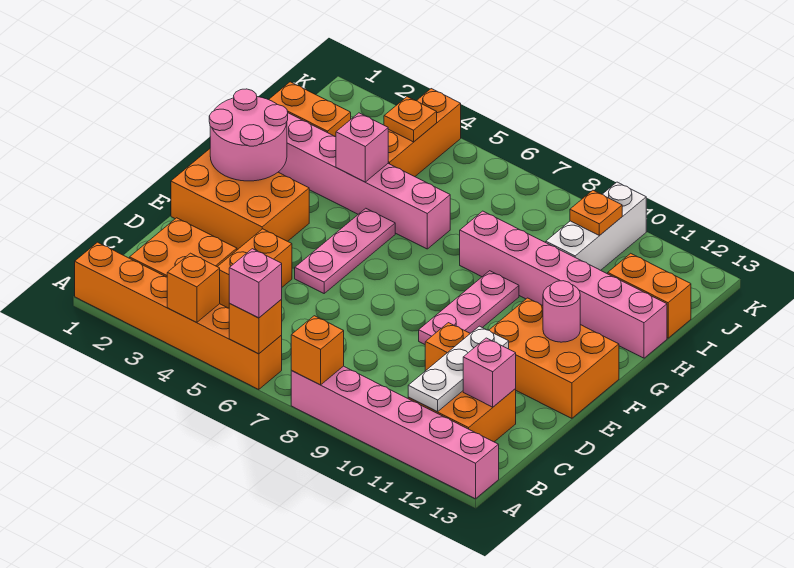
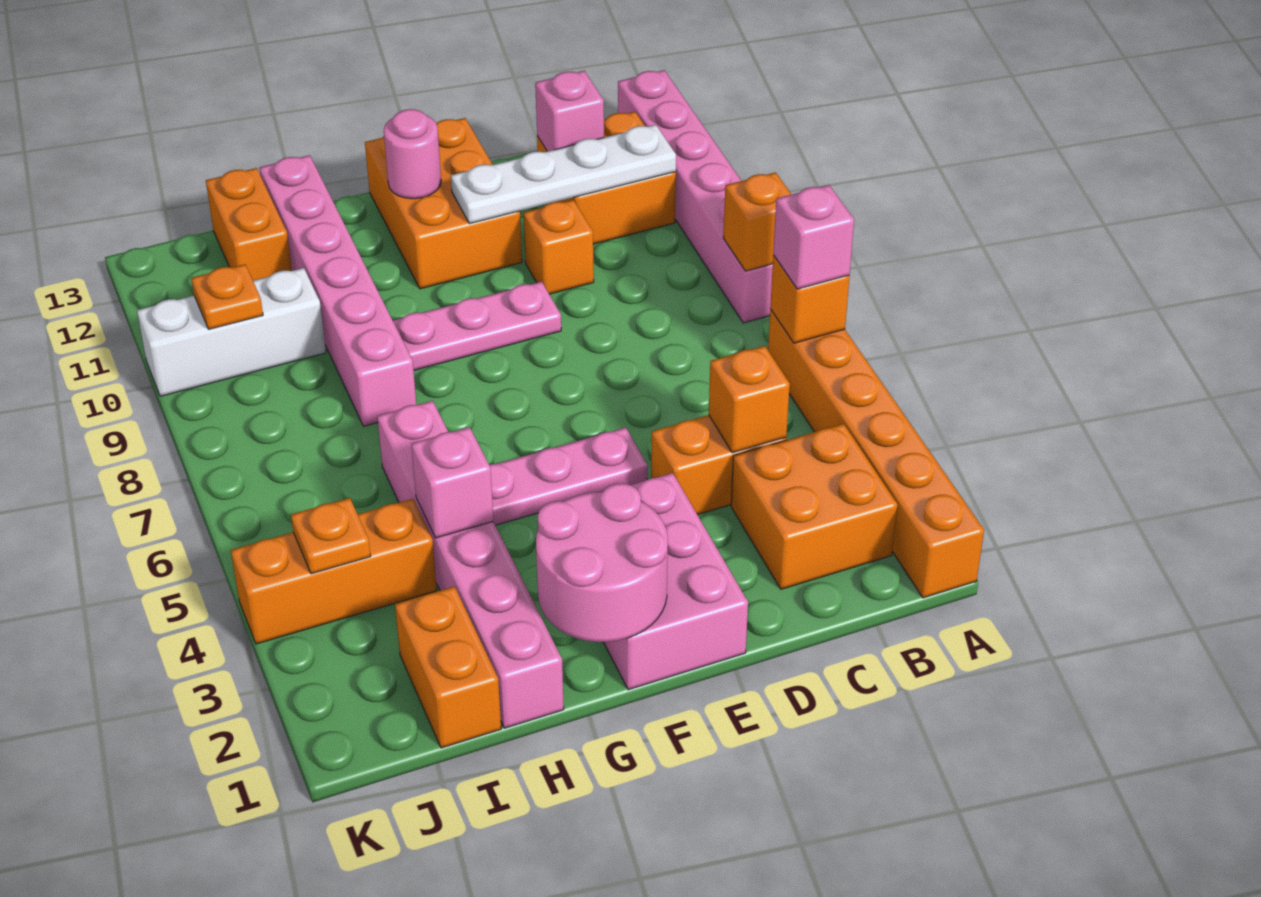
orange 1x1 brick [167,253,220,323] -> orange 1x1 brick moved to [709,346,790,453]
white 1x3 plate [408,326,509,412] -> white 1x4 plate [451,125,676,224]
orange 2x3 brick [171,149,309,250] -> pink 2x3 brick [603,473,748,690]

